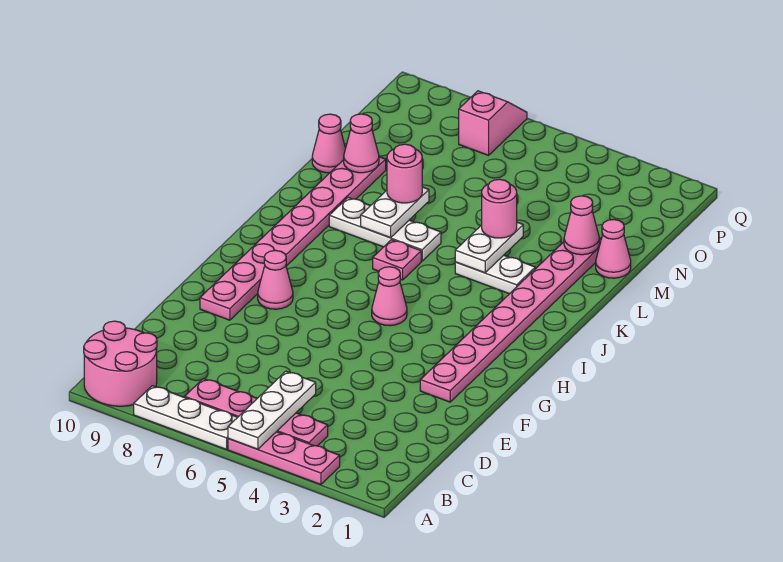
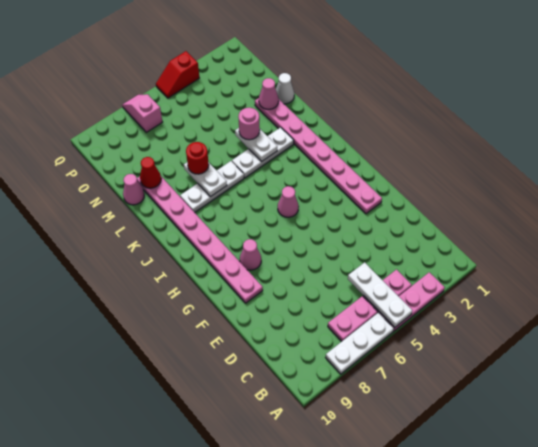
pink 2x2 round brick [84,321,157,406] -> none
pink 1x1 plate [373,240,421,280] -> none
white 1x2 plate [455,255,535,294] -> white 1x3 plate [232,127,294,178]
pink 1x1 round brick [387,144,422,203] -> red 1x1 round brick [186,142,209,174]
pink 1x1 cone [596,220,631,278] -> white 1x1 cone [276,73,294,104]
pink 1x1 cone [344,114,379,173] -> red 1x1 cone [140,157,161,188]
none -> red 1x2 slope [156,51,199,98]

